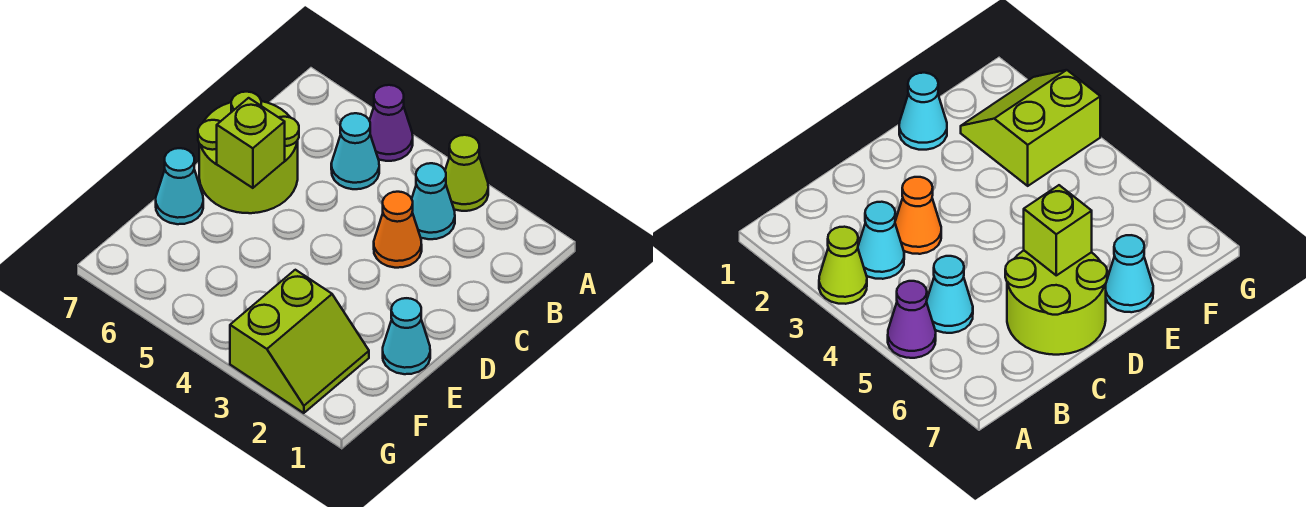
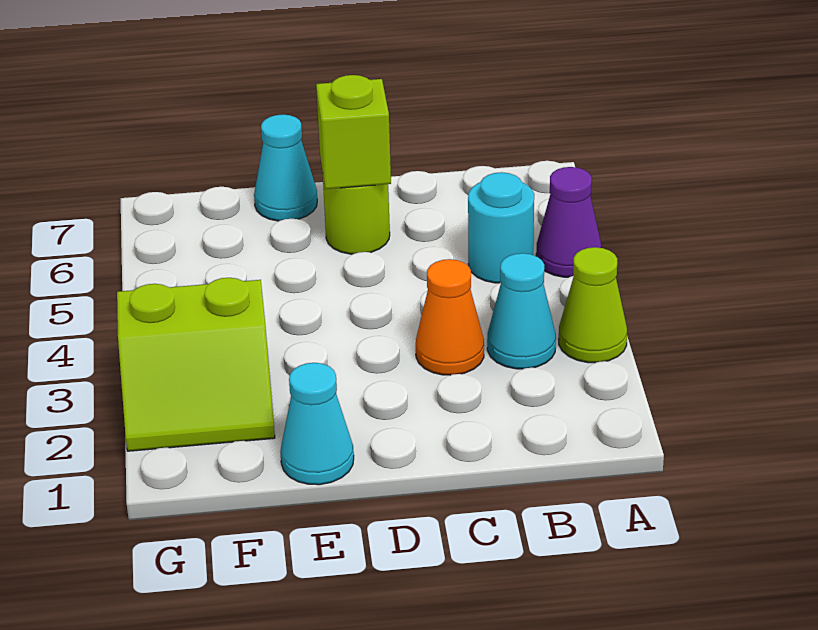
cyan 1x1 cone [331,113,379,189] -> cyan 1x1 round brick [468,172,534,283]
lime 2x2 round brick [198,92,299,213] -> lime 1x1 round brick [323,178,390,254]

